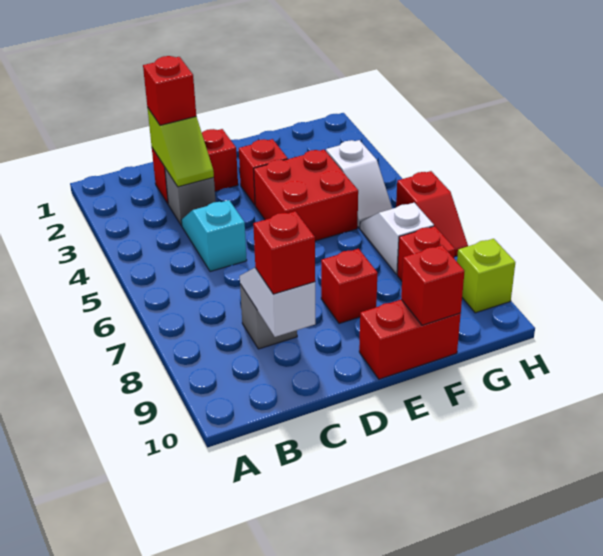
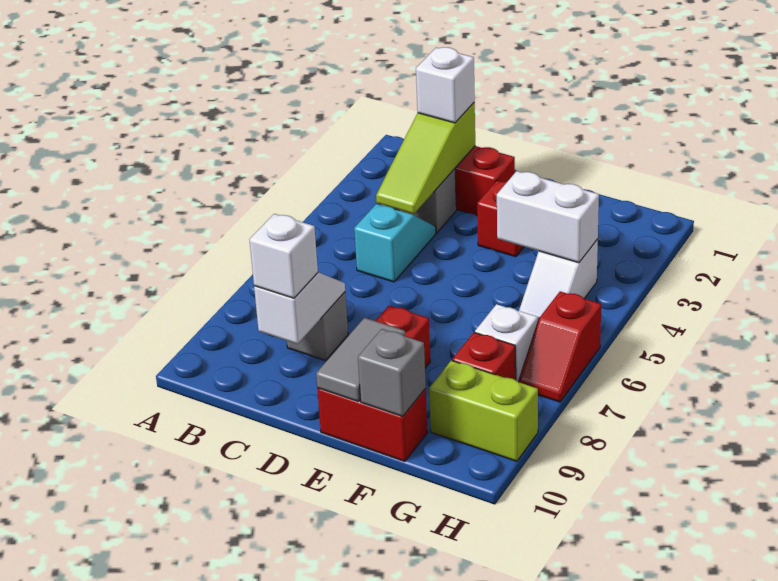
lime 1x2 slope [147,107,214,187] -> lime 1x3 slope [376,103,475,214]
red 1x1 brick [143,56,196,125] -> white 1x1 brick [416,47,475,123]
red 1x1 brick [253,211,315,294] -> white 1x1 brick [249,214,318,298]
red 2x2 brick [254,150,358,241] -> none
none -> grey 1x2 tile [316,318,405,402]
none -> white 1x2 brick [497,171,599,263]
red 1x1 brick [401,245,465,325] -> grey 1x1 brick [358,329,426,416]
lime 1x1 brick [457,239,515,313] -> lime 1x2 brick [429,360,538,461]

